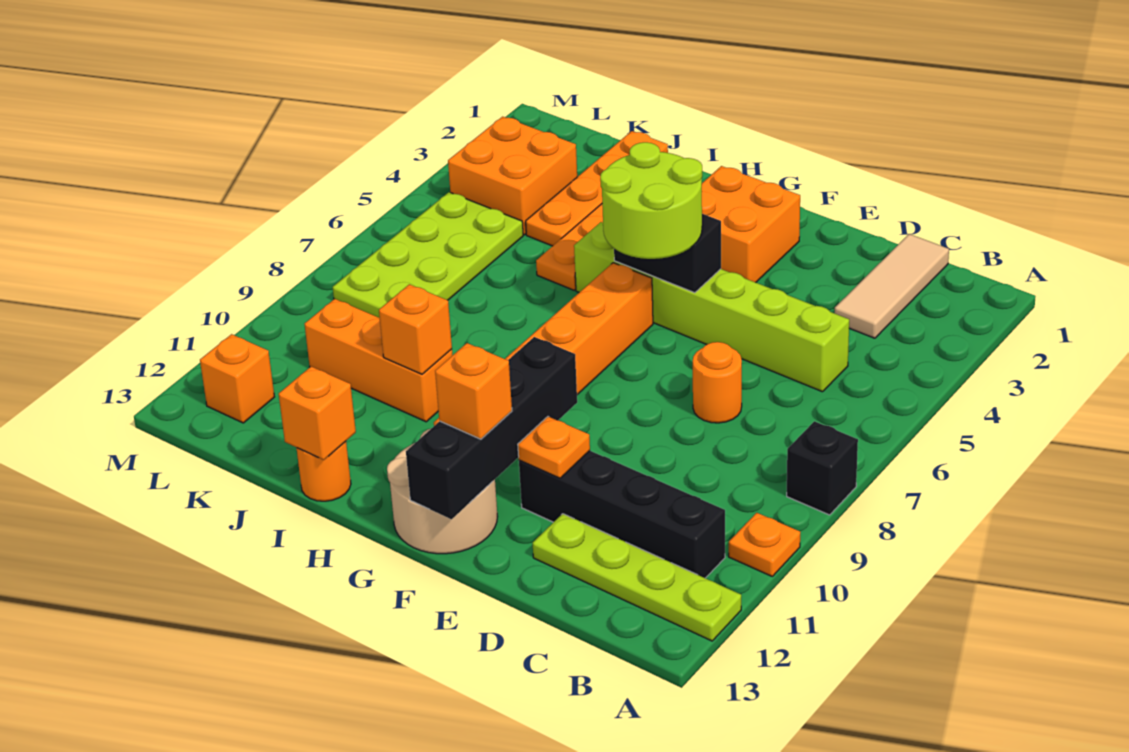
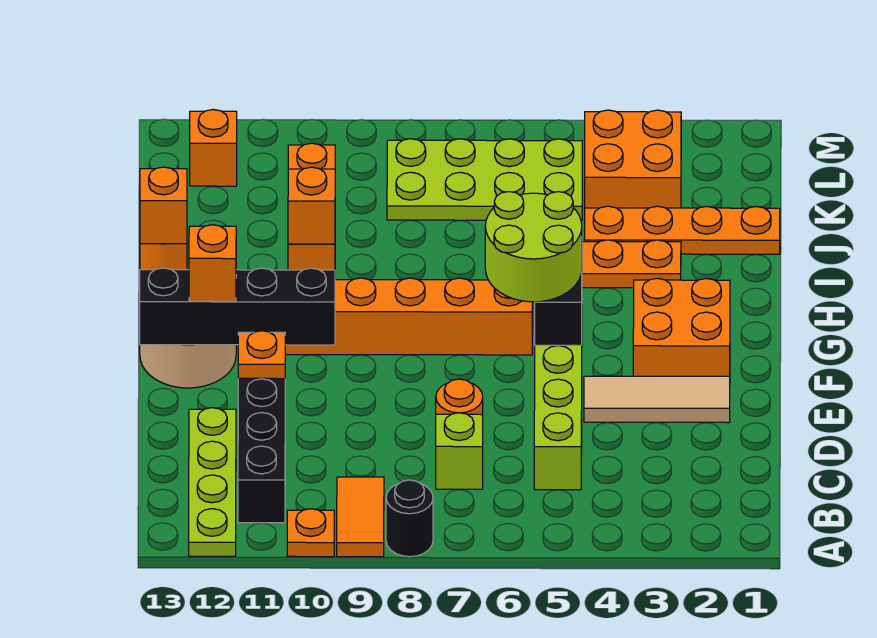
black 1x1 brick [787,421,858,515] -> black 1x1 round brick [386,480,433,557]
none -> orange 1x2 tile [337,477,384,557]
tan 1x3 tile [835,234,949,338] -> tan 1x3 tile moved to [584,376,730,423]
none -> lime 1x1 brick [436,413,483,489]

